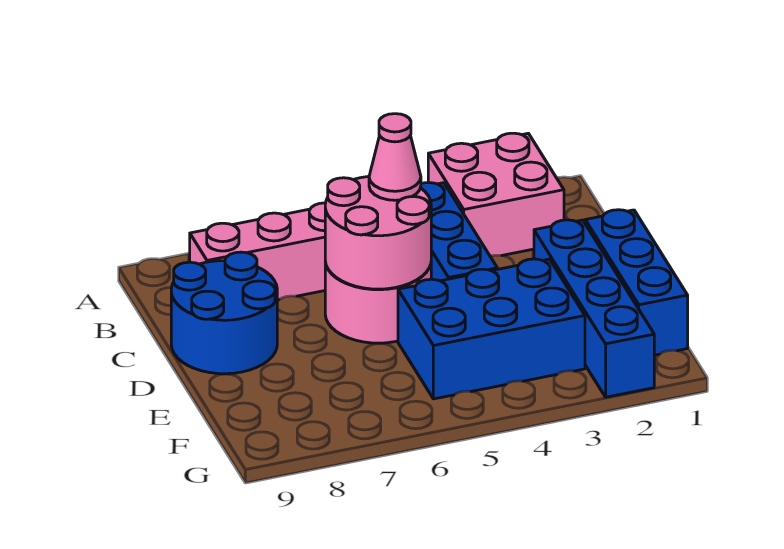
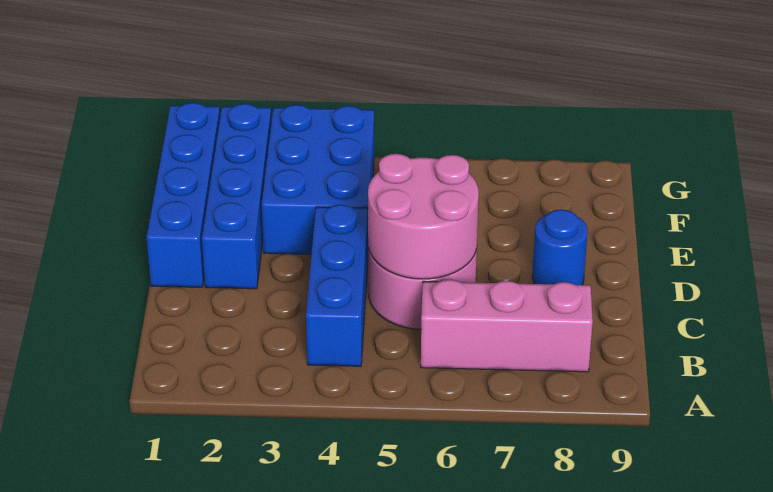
pink 2x2 brick [428,133,564,256] -> none
pink 1x1 cone [369,114,421,200] -> none
blue 2x2 round brick [171,252,277,374] -> blue 1x1 round brick [532,209,588,285]
blue 1x3 brick [585,210,688,355] -> blue 1x4 brick [146,103,220,287]
blue 2x3 brick [398,259,585,399] -> blue 2x3 brick turned to [262,105,374,254]

